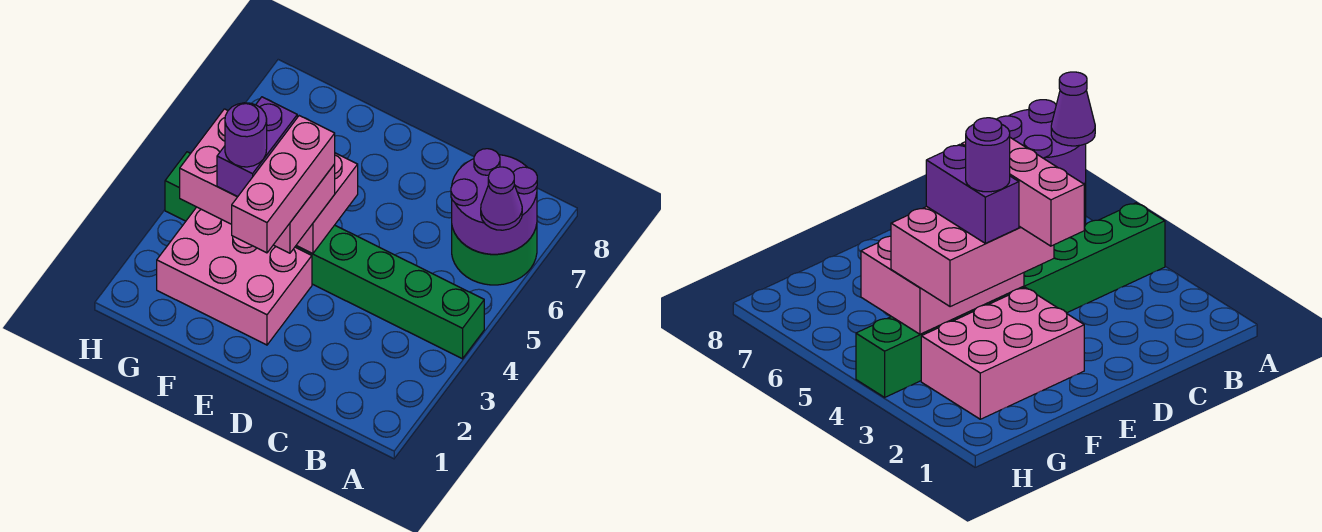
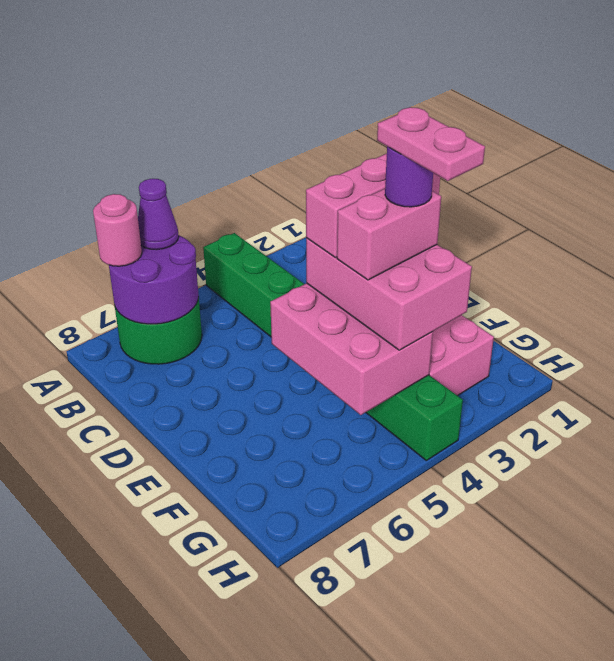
none -> pink 1x1 round brick [93,194,142,266]
purple 1x2 brick [217,97,297,197] -> pink 1x2 brick [337,189,441,280]
none -> pink 1x2 plate [377,107,485,181]

